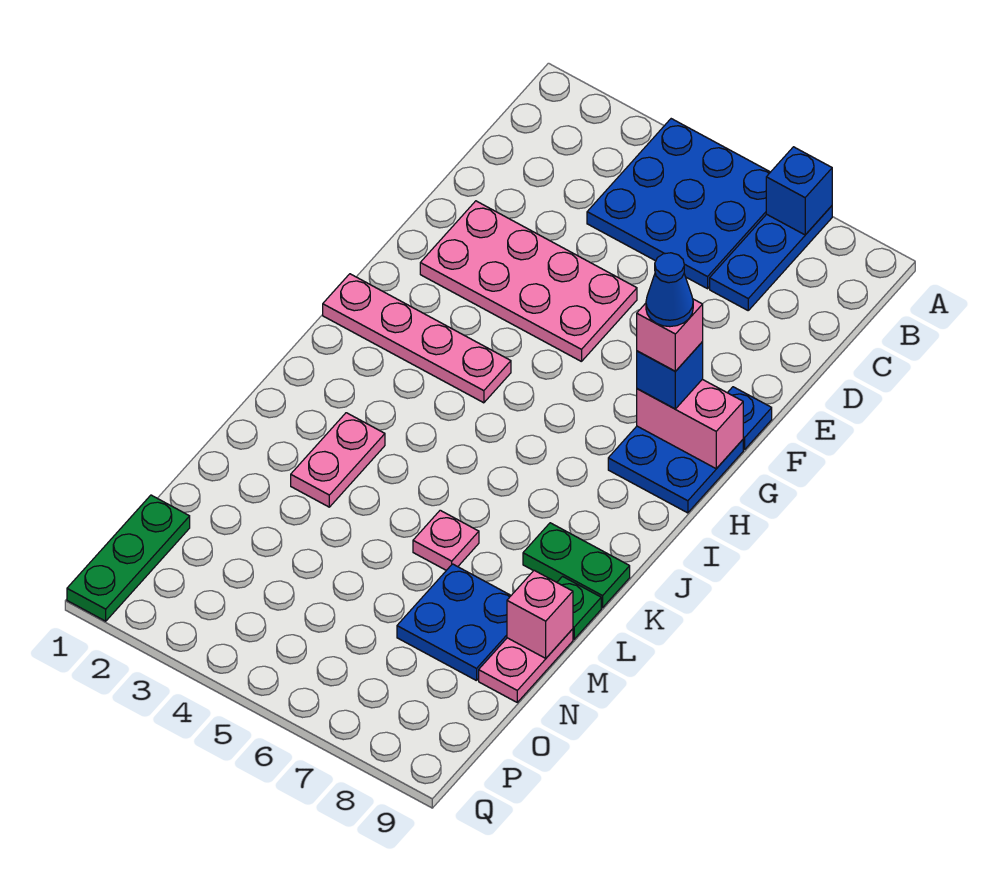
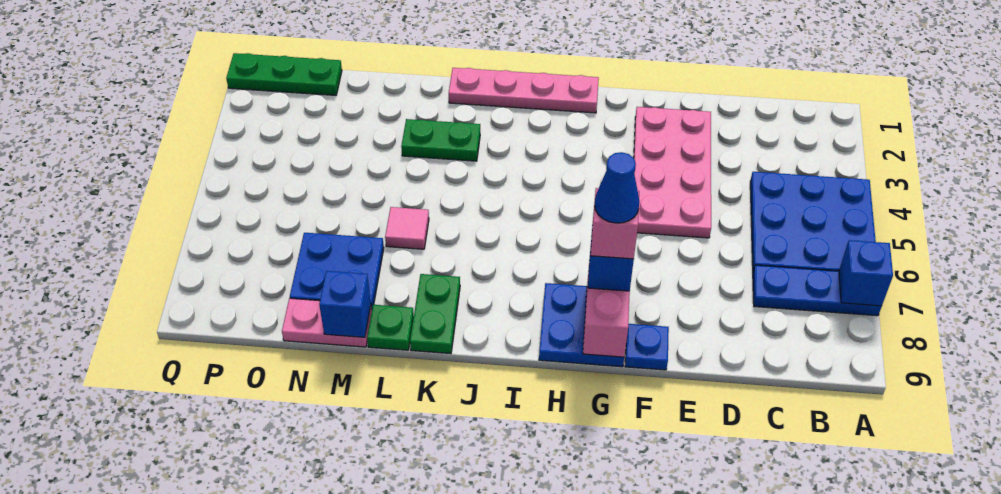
pink 1x4 plate [323,274,511,403] -> pink 1x4 plate turned to [449,68,599,113]
pink 1x2 plate [291,413,385,507] -> green 1x2 plate [401,119,480,161]
pink 1x1 plate [413,510,479,570] -> pink 1x1 tile [385,207,429,249]
pink 1x1 brick [507,570,573,658] -> blue 1x1 brick [319,271,371,337]

